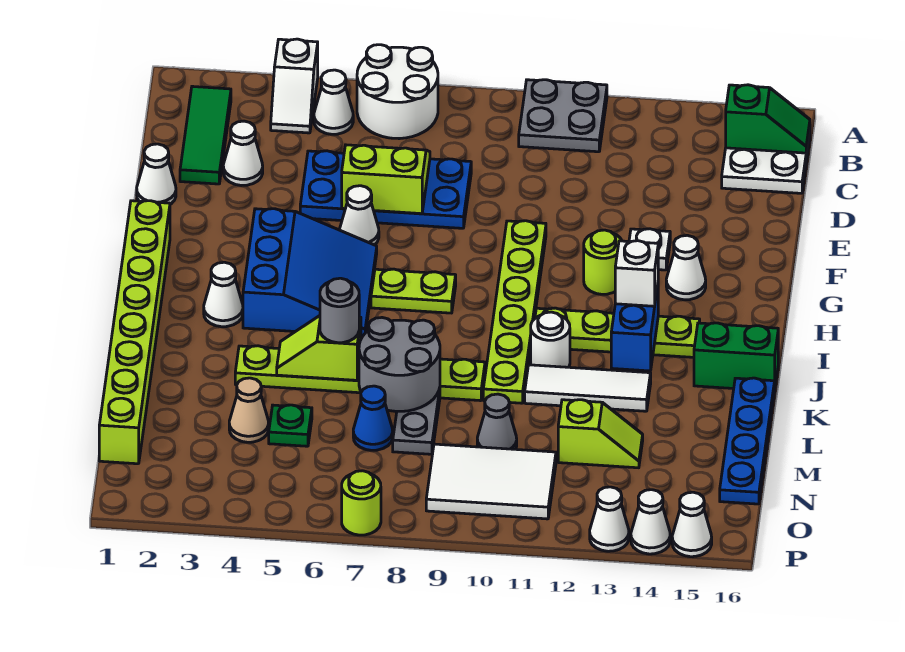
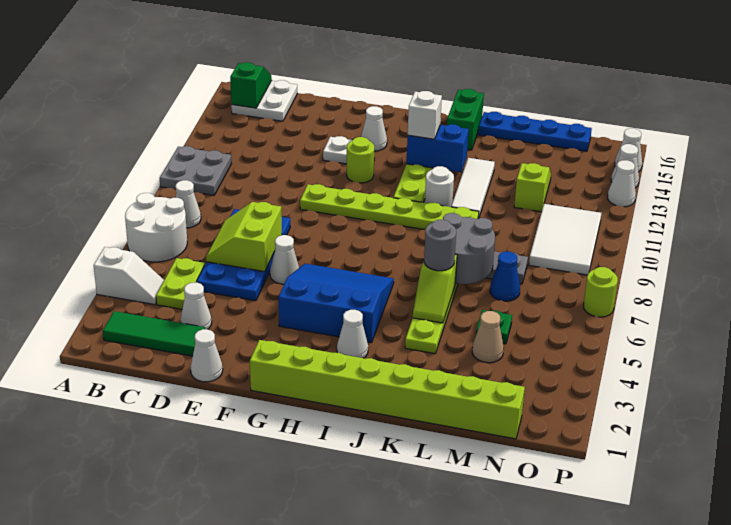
white 1x1 cone [314,70,353,134] -> white 1x1 cone moved to [175,180,201,228]
lime 1x2 plate [371,269,456,313] -> lime 1x2 plate moved to [156,258,205,309]
grey 1x1 cone [477,394,517,449] -> none

